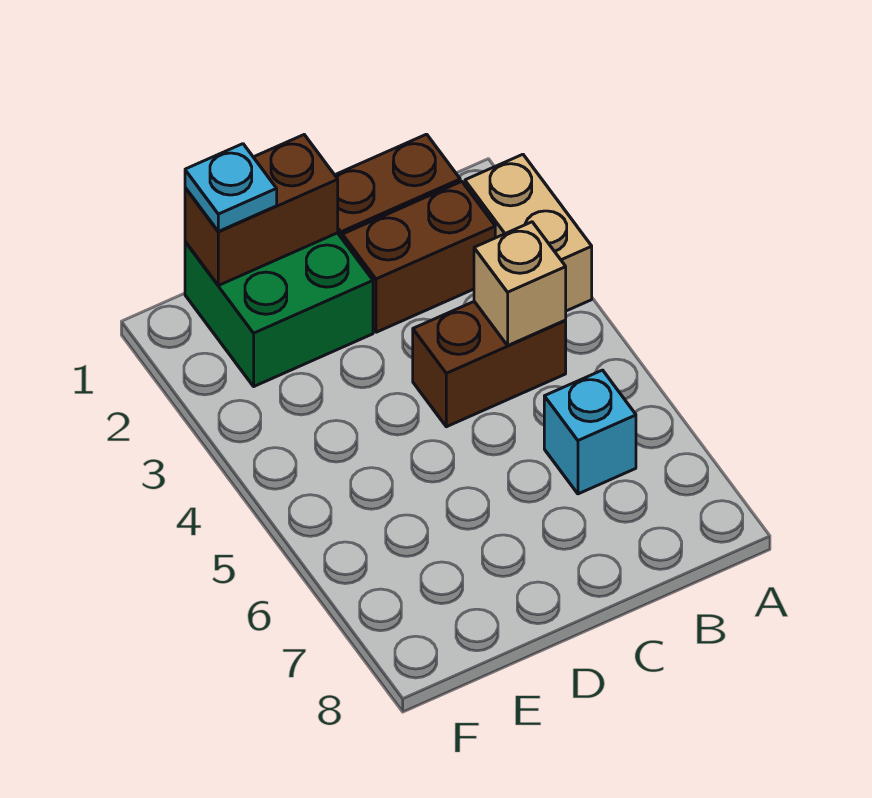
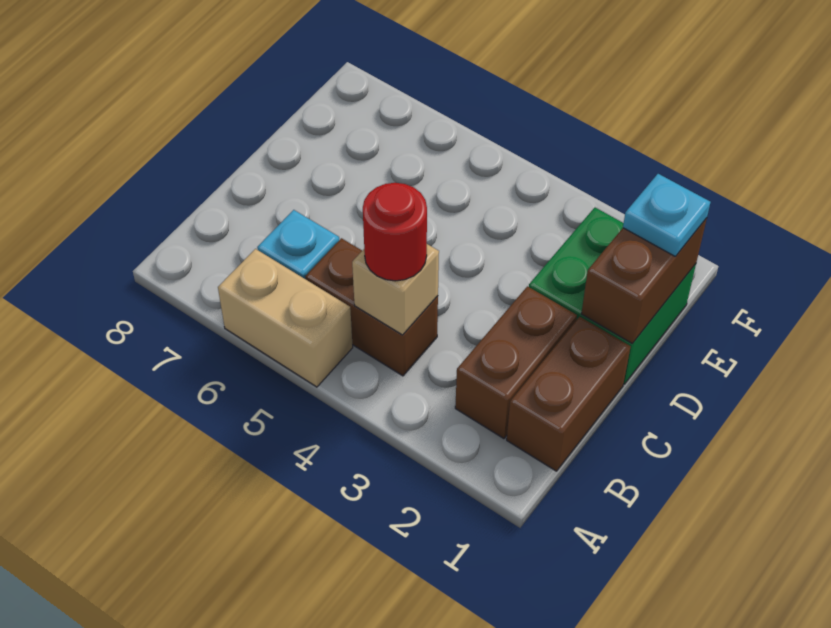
tan 1x2 brick [465,154,592,311] -> tan 1x2 brick moved to [218,249,353,387]
brown 1x2 brick [413,302,566,427] -> brown 1x2 brick turned to [305,238,438,376]
none -> red 1x1 round brick [363,183,427,281]

